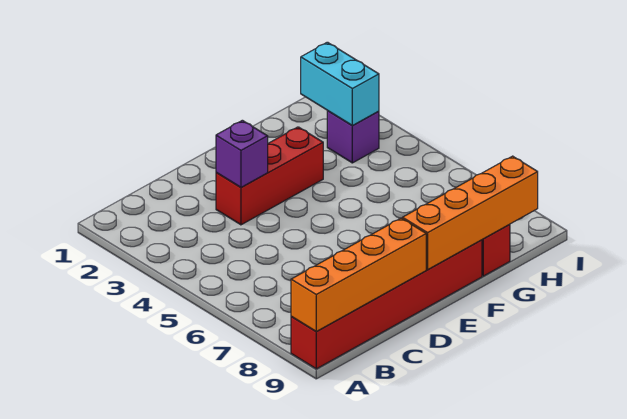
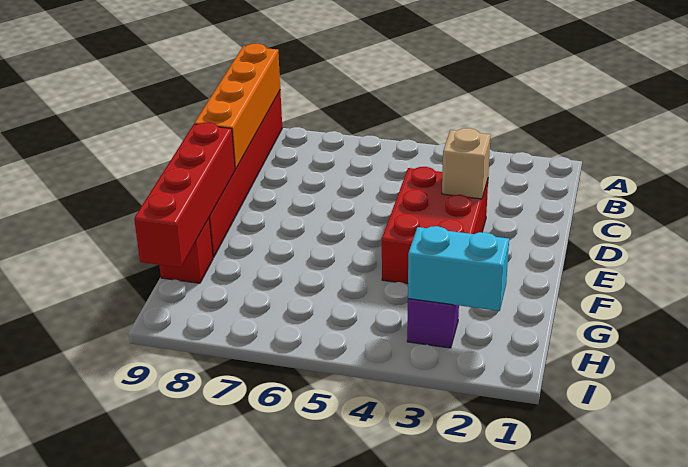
red 1x3 brick [216,127,323,225] -> red 2x3 brick [382,167,488,284]
purple 1x1 brick [216,120,268,187] -> tan 1x1 brick [442,128,491,199]
orange 1x4 brick [403,156,538,269] -> red 1x4 brick [134,122,235,268]

